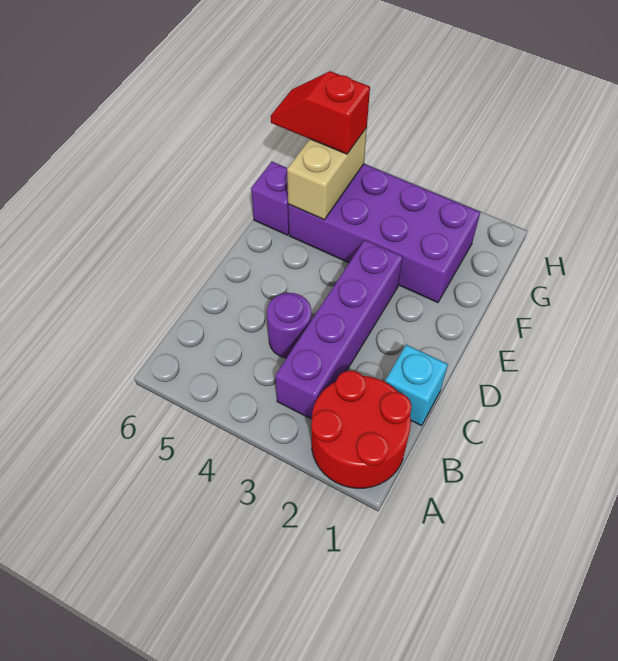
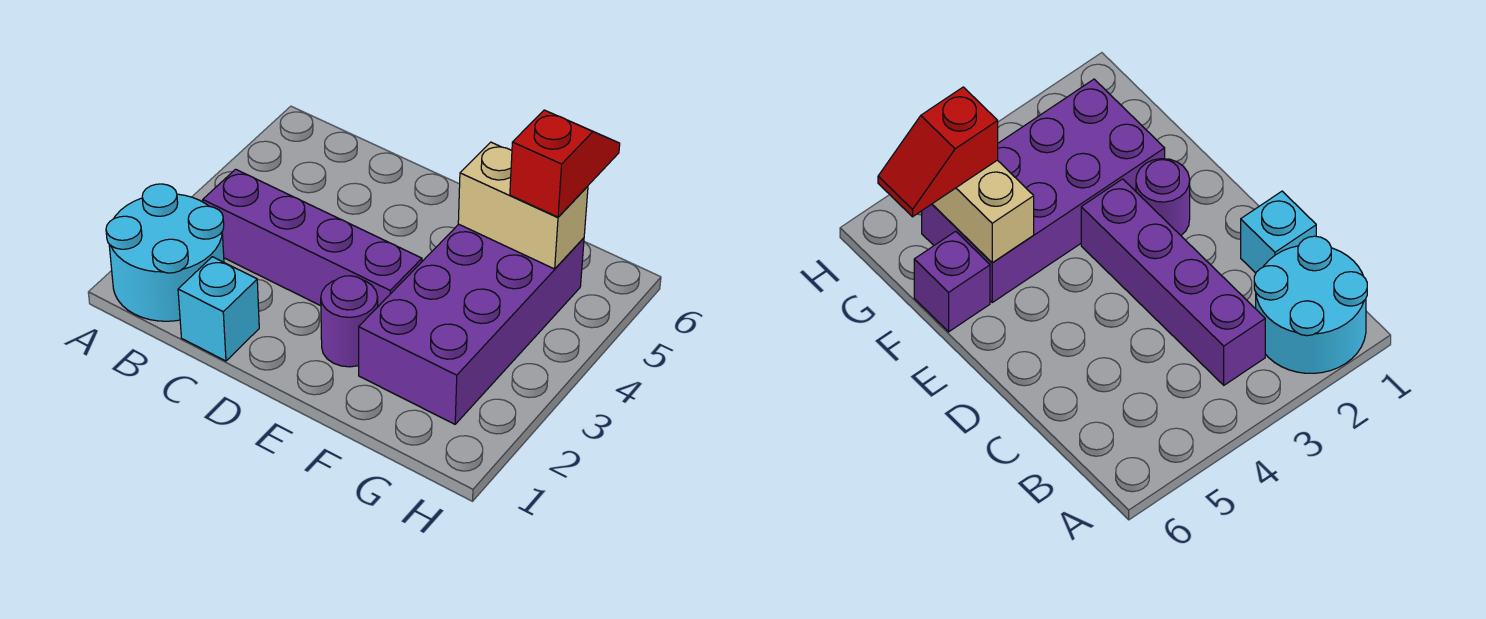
red 2x2 round brick [311,371,411,488] -> cyan 2x2 round brick [106,184,224,321]
purple 1x1 round brick [267,293,311,358] -> purple 1x1 round brick moved to [321,276,378,367]

